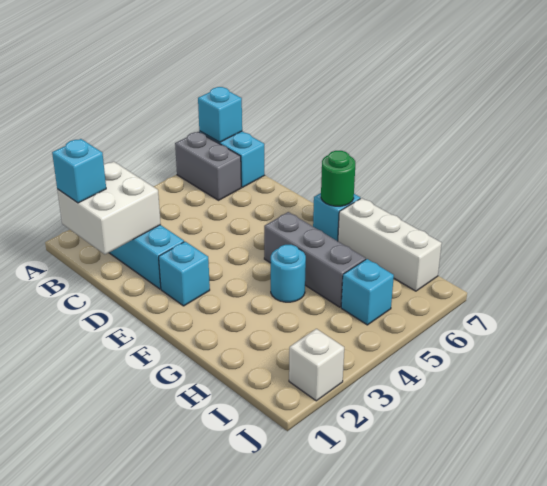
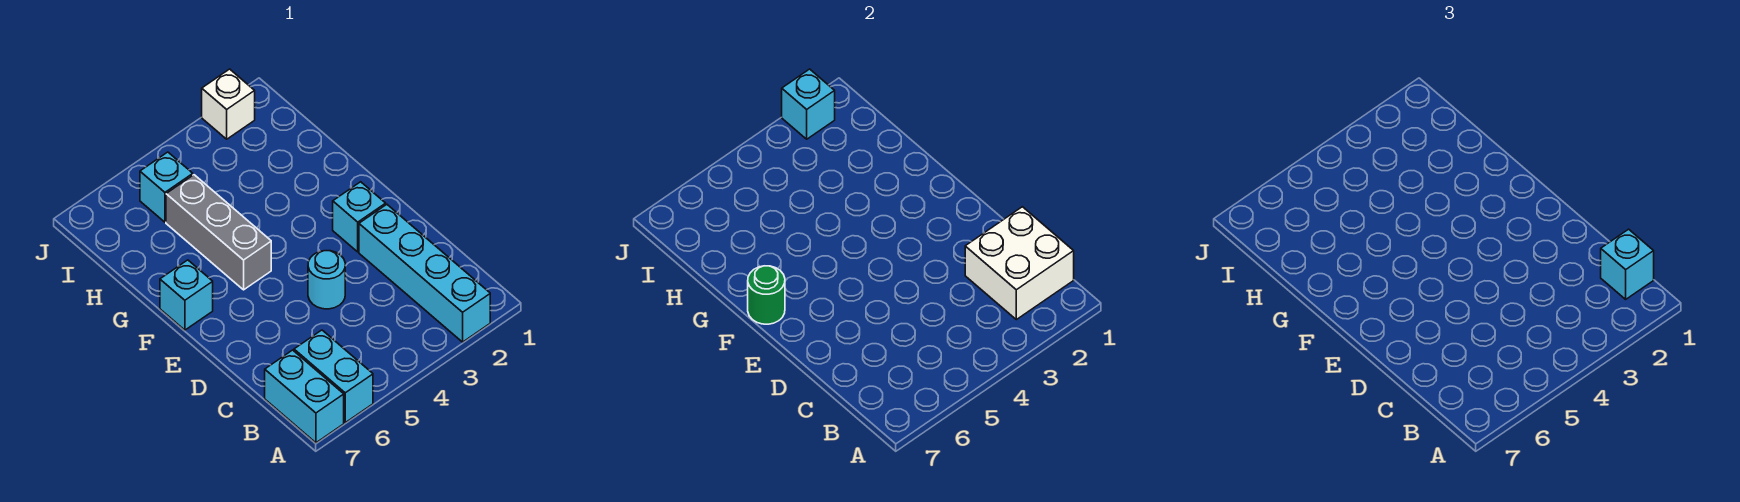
grey 1x2 brick [175,132,241,200] -> cyan 1x2 brick [294,330,373,423]
cyan 1x1 brick [198,87,242,142] -> cyan 1x1 brick moved to [782,69,835,139]
cyan 1x1 round brick [271,245,306,302] -> cyan 1x1 round brick moved to [308,251,345,309]
white 1x3 brick [338,198,442,291] -> none

